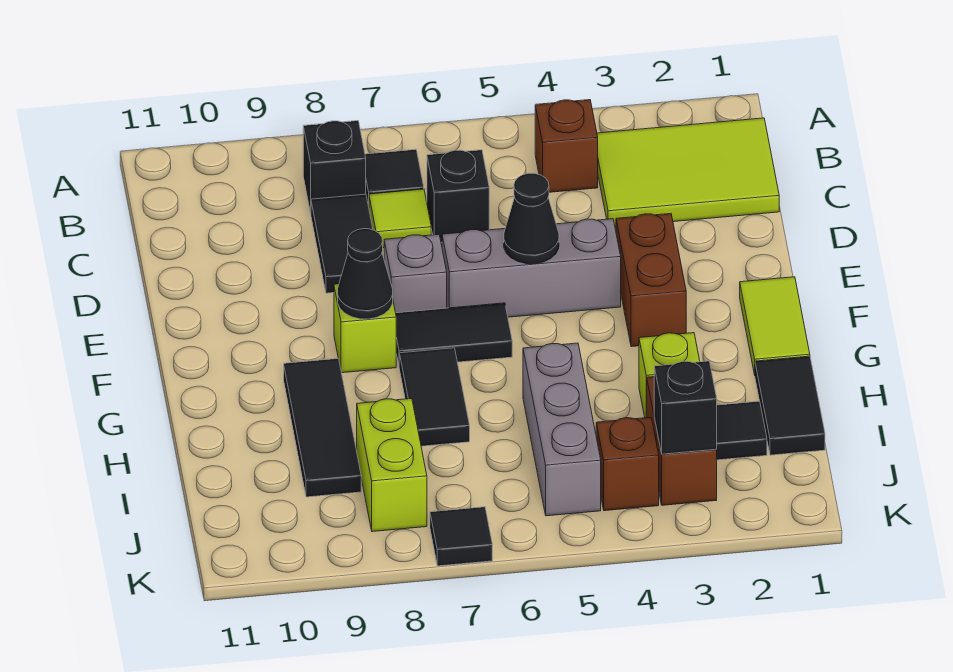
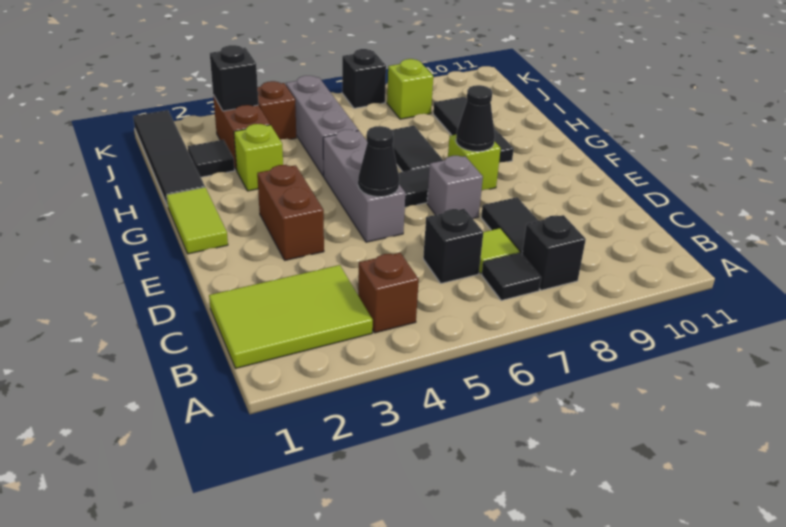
grey 1x3 brick [442,219,621,317] -> grey 1x3 brick turned to [323,130,405,242]
black 1x2 tile [755,356,825,455] -> black 1x4 tile [133,110,205,206]
lime 1x2 brick [357,399,427,532] -> lime 1x1 brick [387,59,433,119]
black 1x1 tile [430,507,492,566] -> black 1x1 brick [342,49,386,108]

